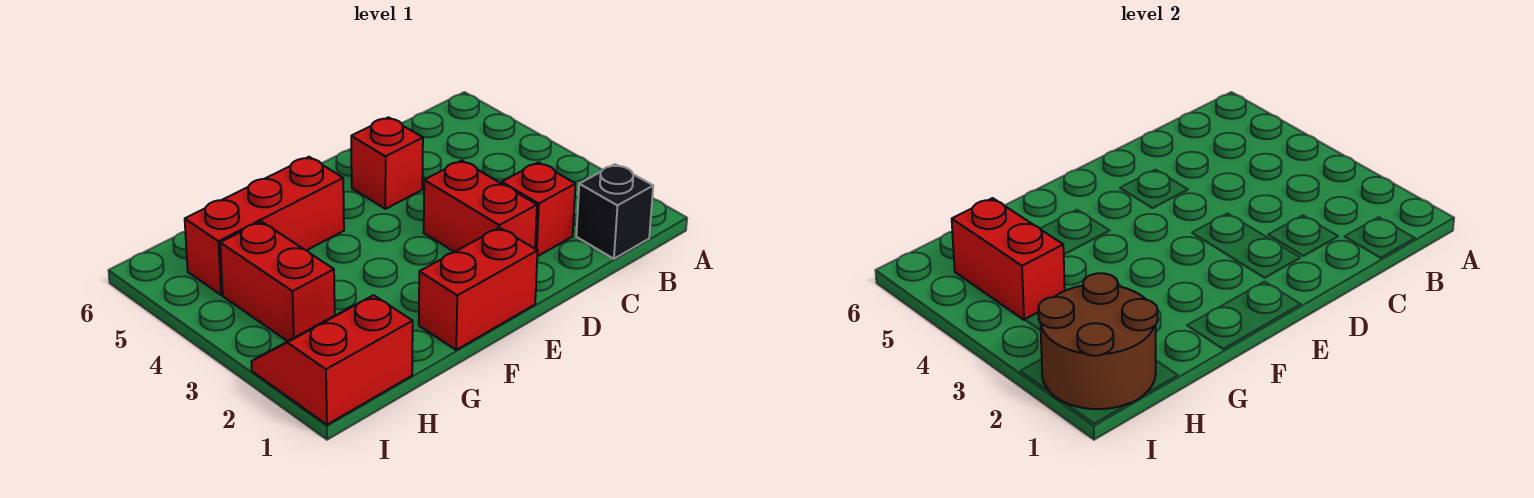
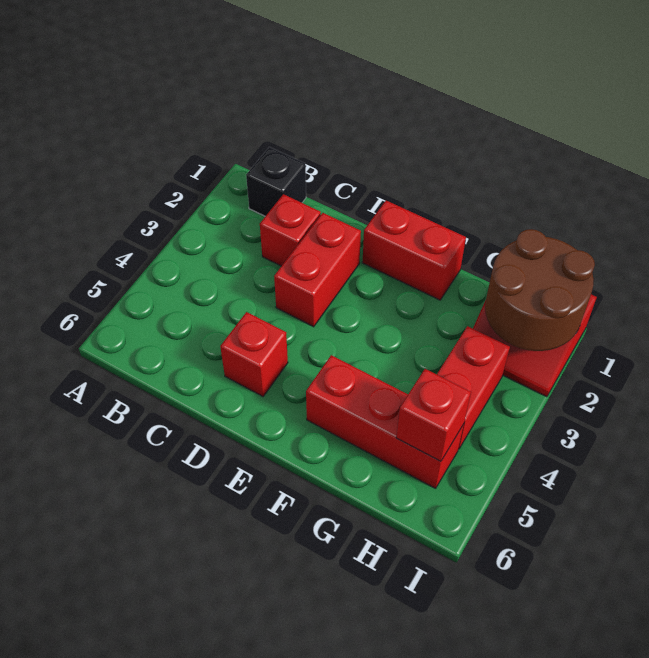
red 1x2 brick [952,198,1065,320] -> red 1x1 brick [396,369,471,461]

